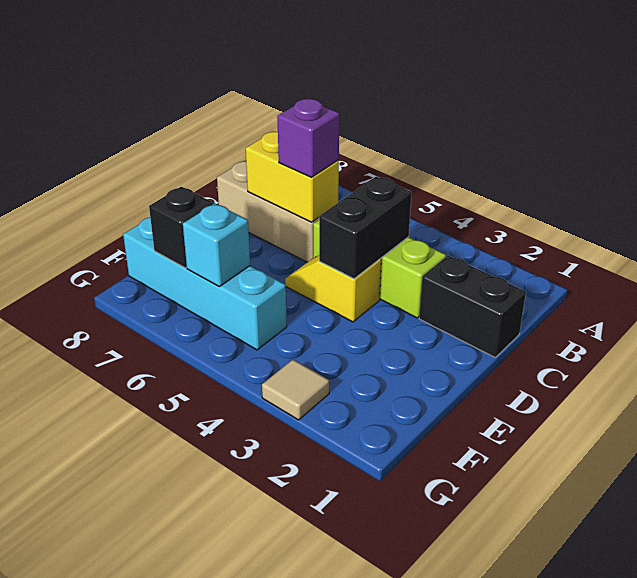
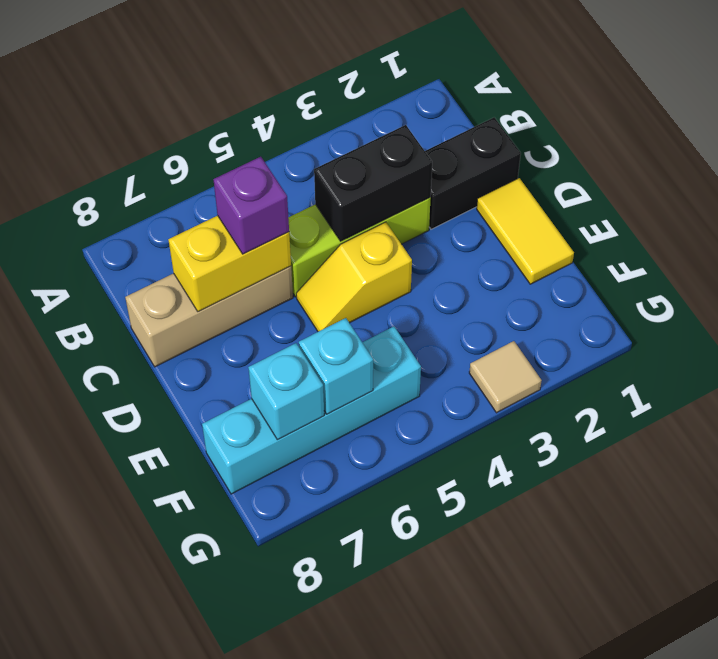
black 1x2 brick [319,176,412,279] -> black 1x2 brick turned to [314,125,432,241]
none -> yellow 1x2 tile [477,178,574,284]
black 1x1 brick [149,187,213,268] -> cyan 1x1 brick [248,343,324,440]

